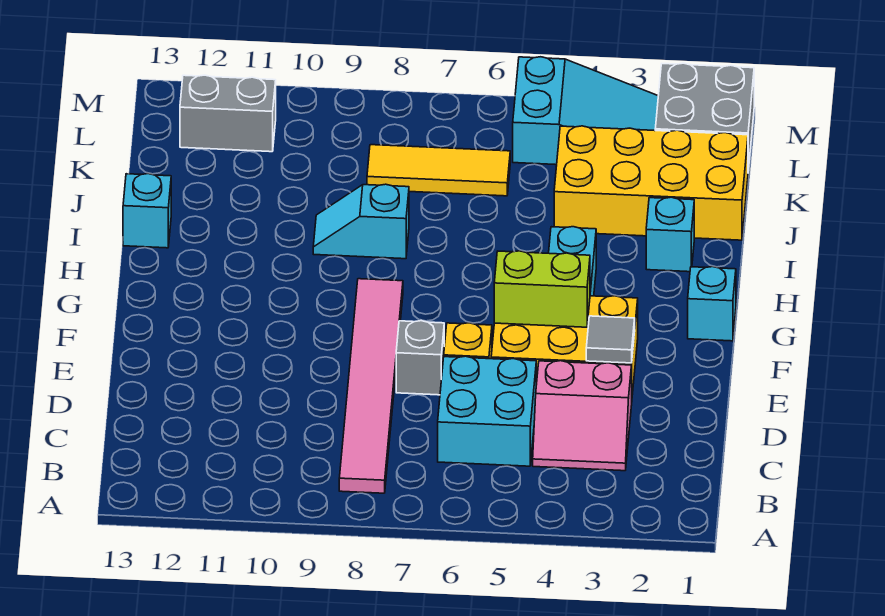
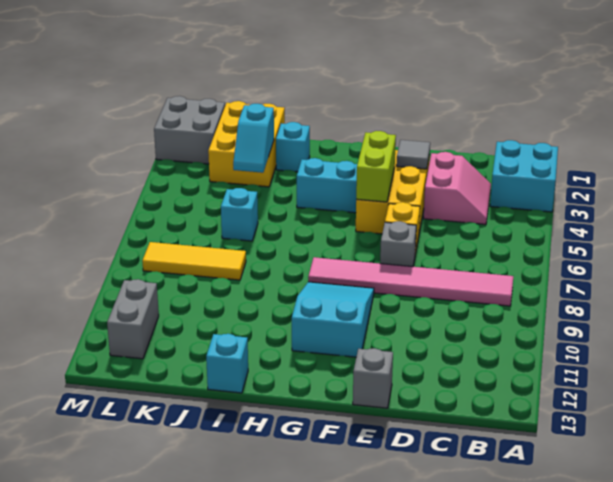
cyan 2x2 brick [438,356,536,466] -> cyan 2x2 brick moved to [490,140,558,212]
none -> grey 1x1 brick [353,348,393,408]
cyan 1x1 brick [688,267,736,341] -> cyan 1x1 brick moved to [221,188,258,241]
cyan 1x2 slope [313,184,409,259] -> cyan 1x2 slope moved to [233,104,274,173]
yellow 2x4 brick [554,126,748,240] -> yellow 2x3 brick [208,101,285,187]
yellow 1x3 tile [367,145,510,196] -> yellow 1x3 tile turned to [142,242,246,280]
cyan 2x3 slope [513,57,658,165] -> cyan 2x3 slope moved to [292,282,374,357]

